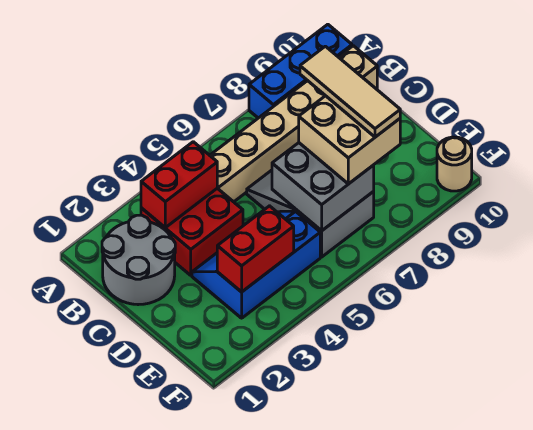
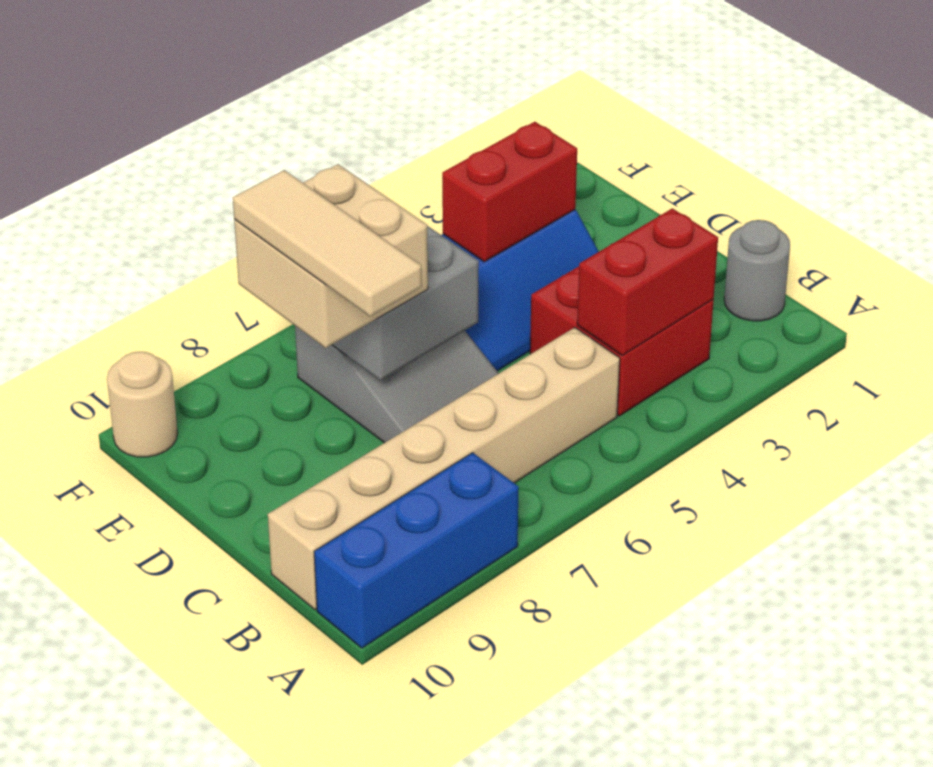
grey 2x2 round brick [102,215,175,305] -> grey 1x1 round brick [724,220,790,321]

